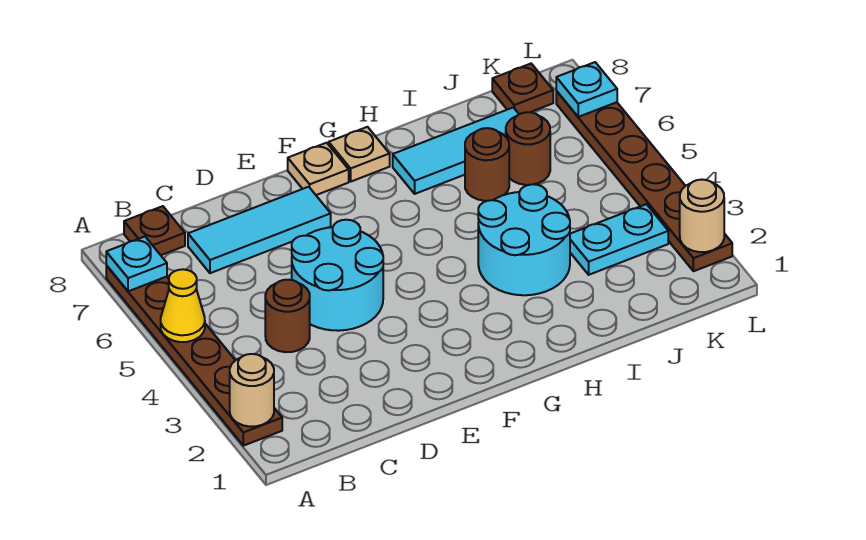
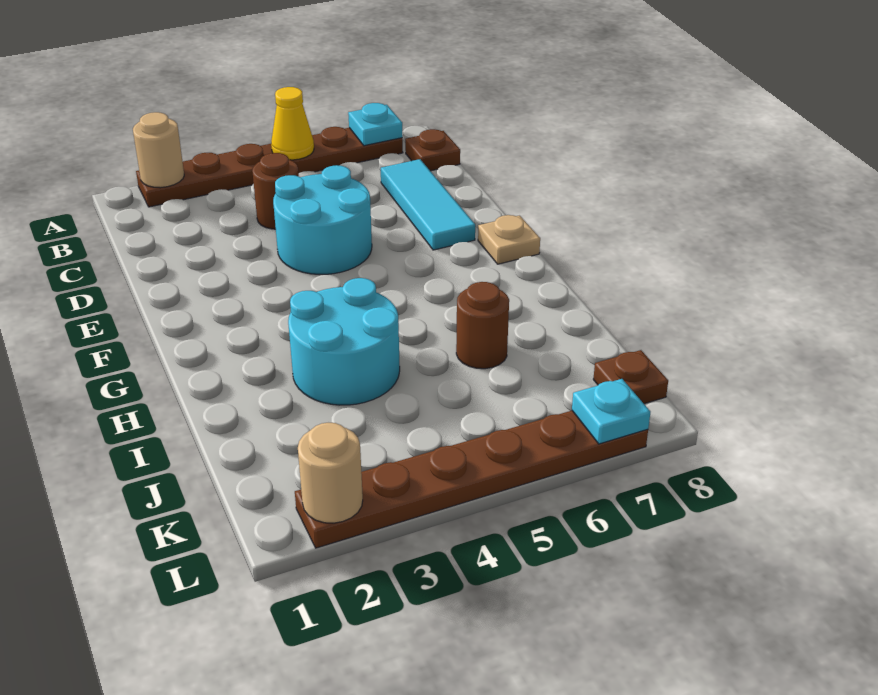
tan 1x1 plate [329,127,390,181] -> none
cyan 1x3 tile [393,107,519,194] -> none
cyan 1x2 plate [570,204,668,275] -> none
brown 1x1 round brick [506,112,550,185] -> none

